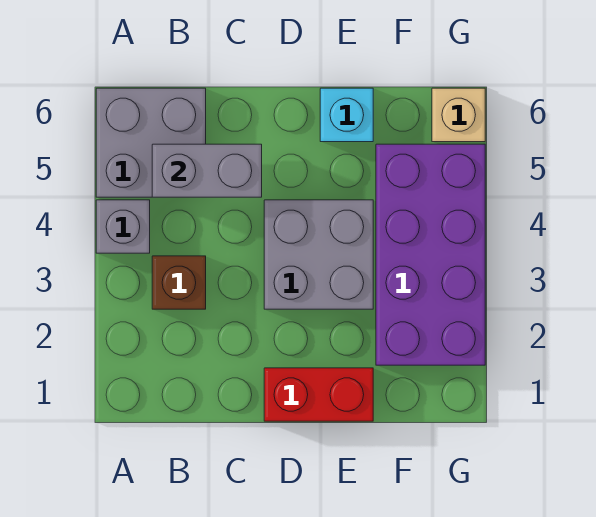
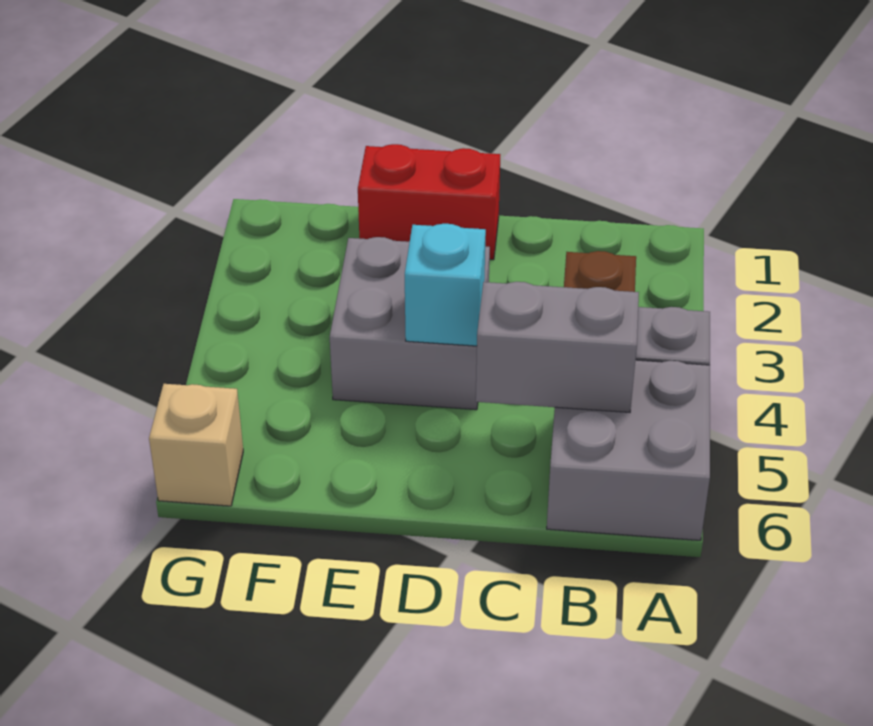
cyan 1x1 brick [320,88,373,142] -> cyan 1x1 brick moved to [405,224,486,346]
purple 2x4 brick [376,144,485,365] -> none

